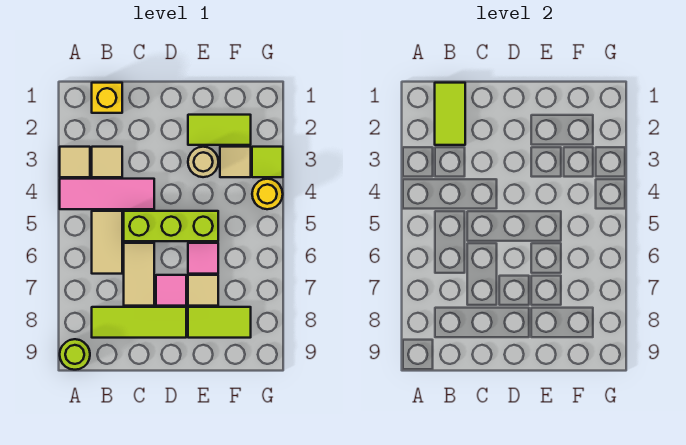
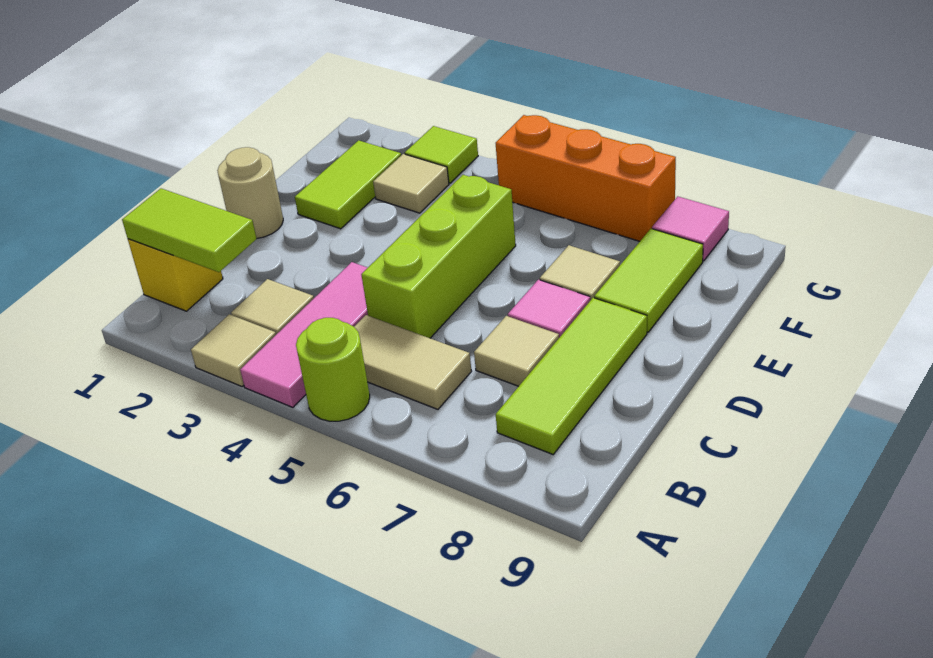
lime 1x1 round brick [60,339,90,370] -> lime 1x1 round brick moved to [296,318,370,421]
tan 1x2 tile [124,243,154,306] -> tan 1x1 tile [474,316,559,386]
tan 1x1 round brick [188,147,218,177] -> tan 1x1 round brick moved to [217,147,283,238]
pink 1x1 tile [188,243,218,274] -> pink 1x1 tile moved to [652,197,729,261]
yellow 1x1 round brick [252,179,283,209] -> none
none -> orange 1x3 brick [496,115,676,241]

